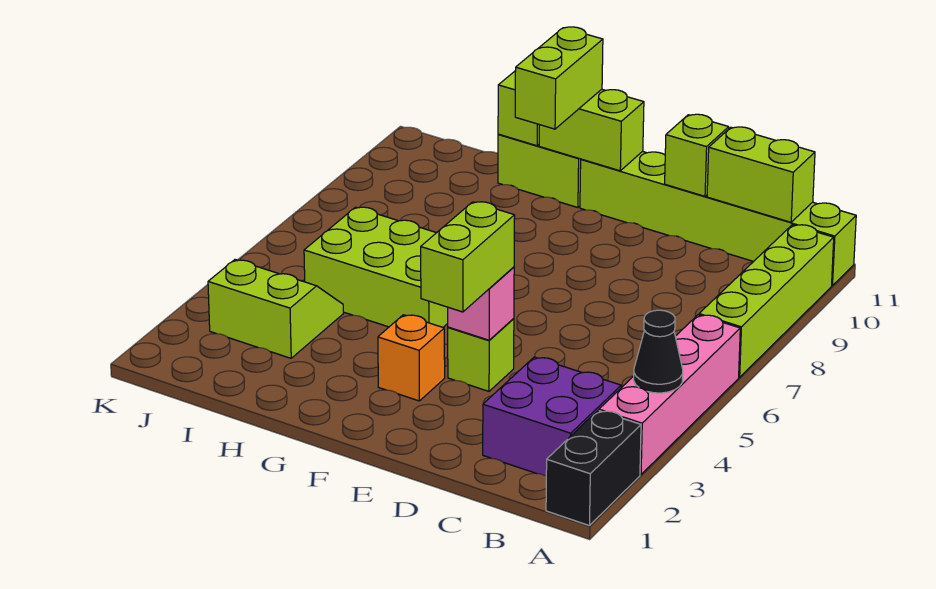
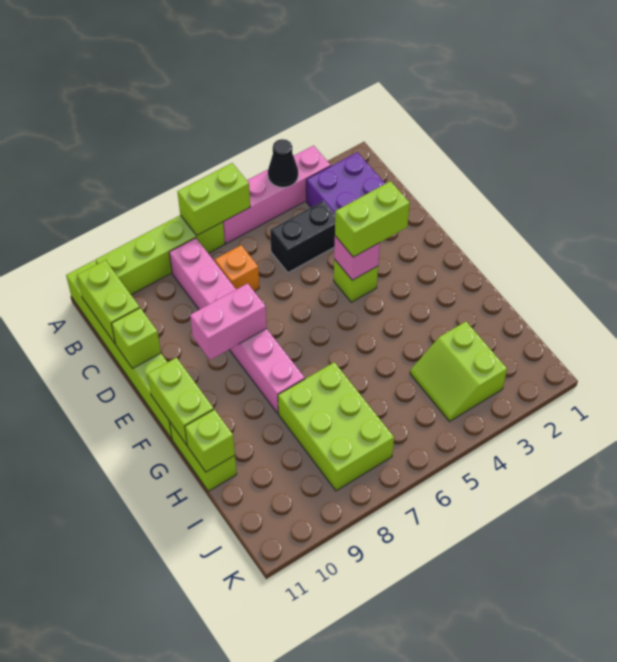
black 1x2 brick [546,411,641,526] -> black 1x2 brick moved to [270,201,335,272]
none -> pink 1x6 brick [169,238,305,414]
none -> pink 1x2 brick [190,283,267,360]
orange 1x1 brick [378,315,445,401] -> orange 1x1 brick moved to [215,245,259,291]
lime 2x3 brick [304,207,448,327] -> lime 2x3 brick moved to [278,362,394,491]
lime 1x2 brick [515,27,603,129] -> lime 1x2 brick moved to [177,163,250,236]

